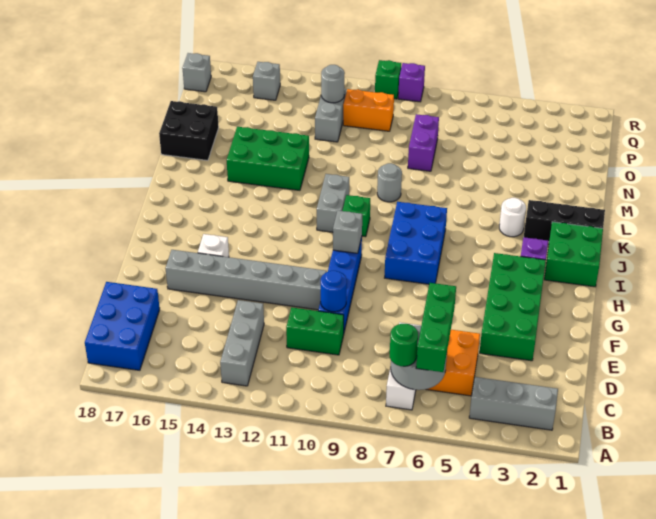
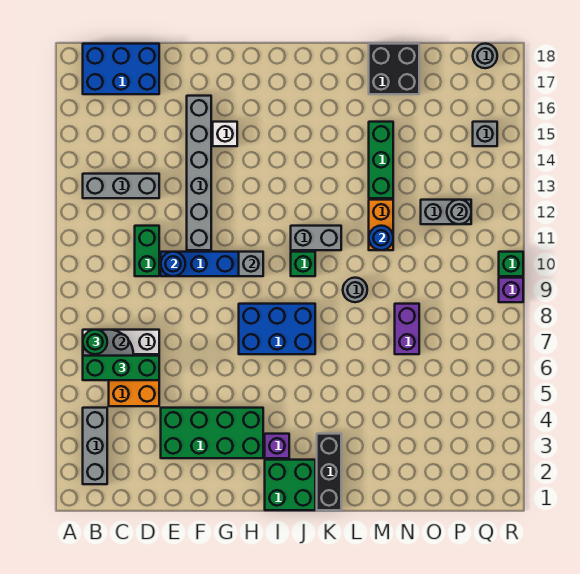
white 1x1 round brick [499,198,526,237] -> none
green 2x3 brick [227,127,309,190] -> green 1x3 brick [369,122,393,198]
none -> blue 1x1 round brick [369,226,393,250]
purple 1x2 brick [408,114,439,171] -> purple 1x2 brick turned to [395,304,419,354]
orange 1x2 brick [343,89,394,131] -> orange 1x2 brick moved to [369,200,393,250]
grey 1x1 brick [182,53,211,92] -> grey 1x1 round brick [473,44,497,68]

